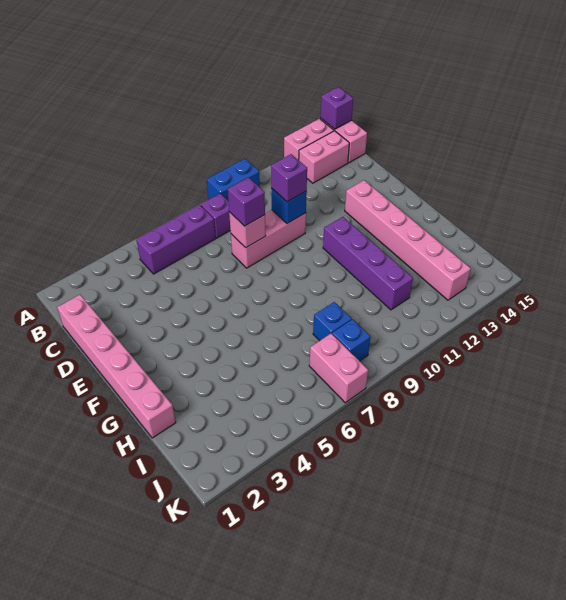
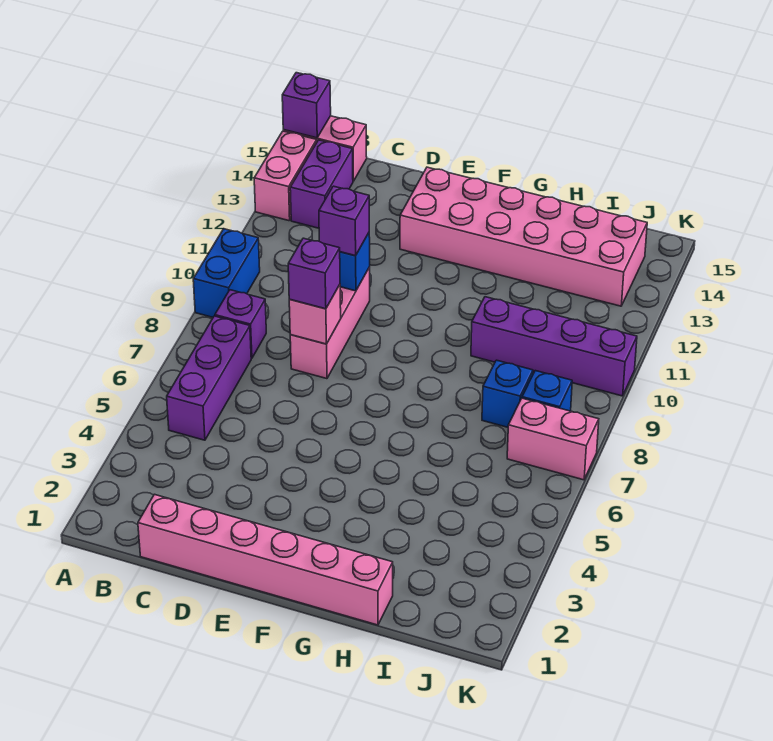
pink 1x2 brick [299,131,349,183] -> purple 1x2 brick [290,140,353,228]
pink 1x6 brick [345,180,471,300] -> pink 2x6 brick [400,167,647,306]
purple 1x4 brick [323,217,413,310] -> purple 1x4 brick moved to [471,297,637,396]

